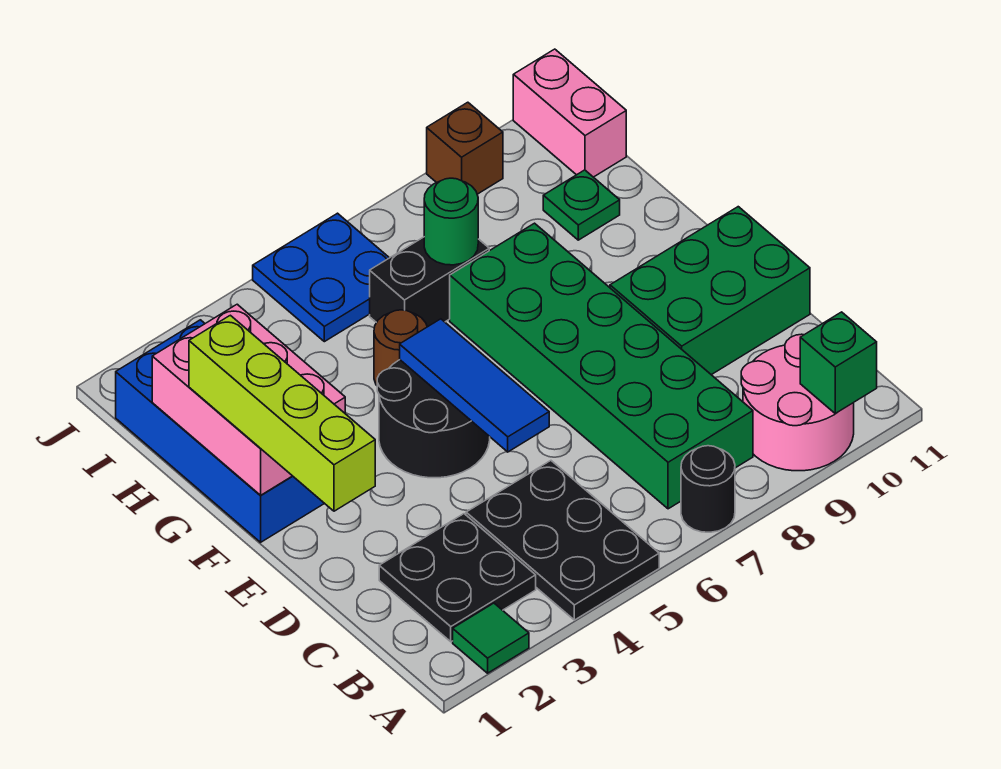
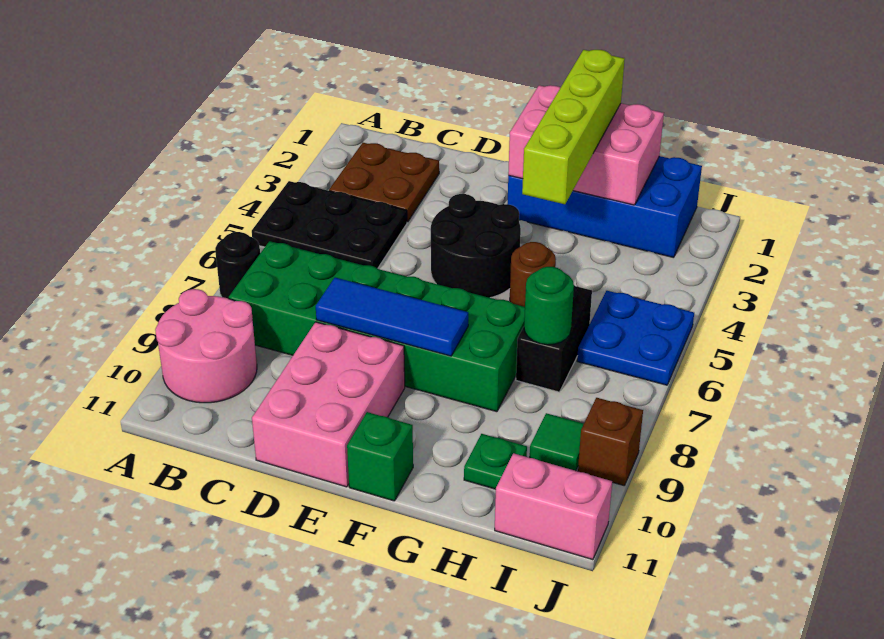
green 1x1 tile [453,603,529,673] -> green 1x1 tile moved to [530,413,584,471]
green 1x1 brick [800,312,877,414] -> green 1x1 brick moved to [347,412,413,501]
black 2x2 plate [379,514,536,642] -> brown 2x2 plate [329,143,439,222]
lime 1x4 brick [189,315,375,511] -> lime 1x4 brick turned to [522,50,625,204]
blue 1x3 tile [400,319,549,452] -> blue 1x3 tile moved to [316,278,468,356]
green 2x3 brick [610,207,810,375] -> pink 2x3 brick [252,322,405,487]

